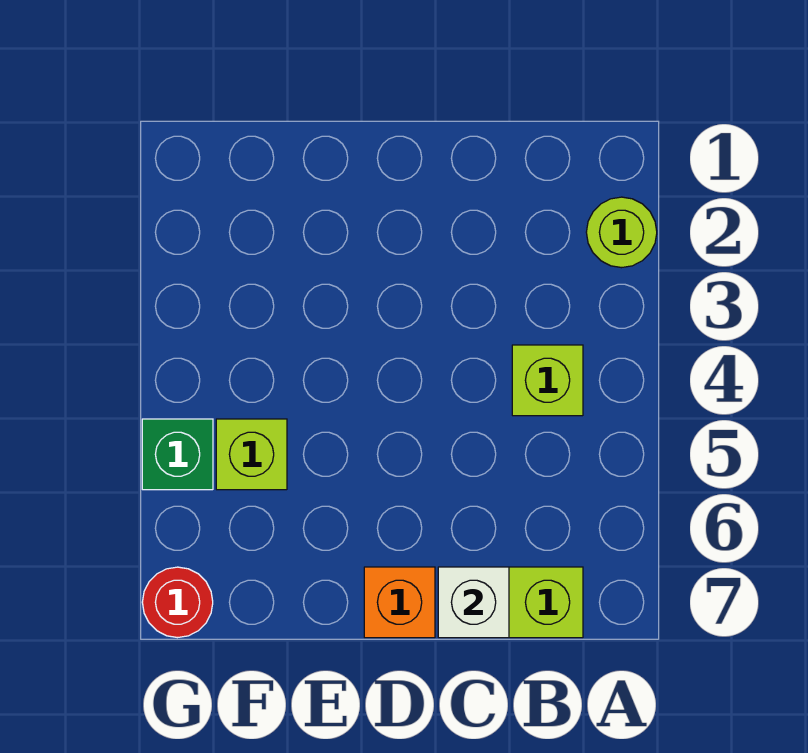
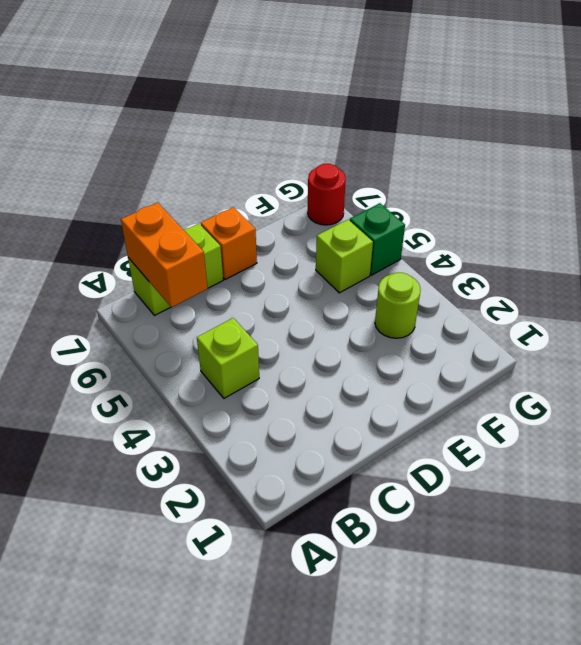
lime 1x1 round brick [586,197,657,268] -> lime 1x1 round brick moved to [375,273,421,338]
none -> orange 1x2 brick [121,203,208,307]
white 1x1 brick [438,567,509,638] -> none

